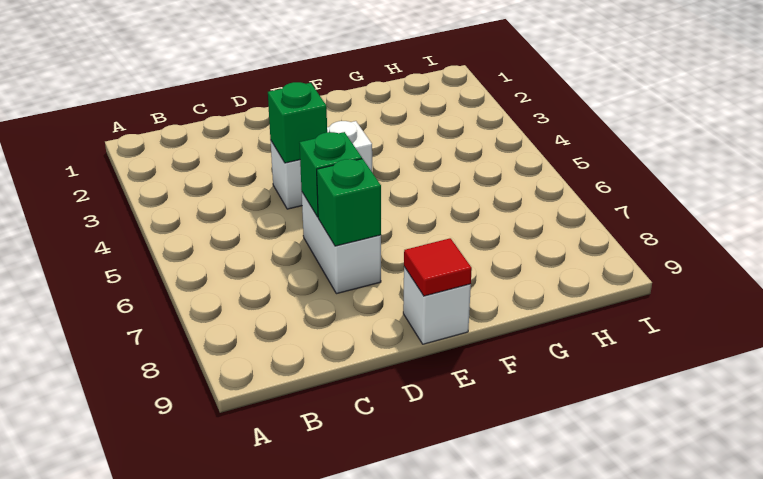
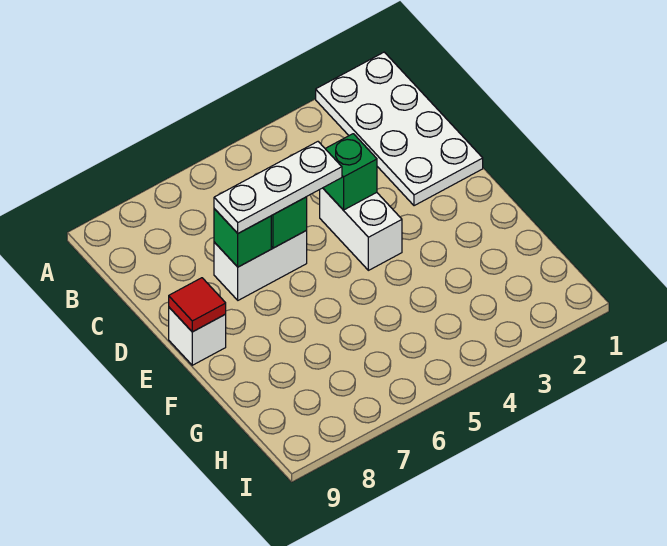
none -> white 2x4 plate [316,52,483,206]
none -> white 1x3 plate [214,142,342,233]

